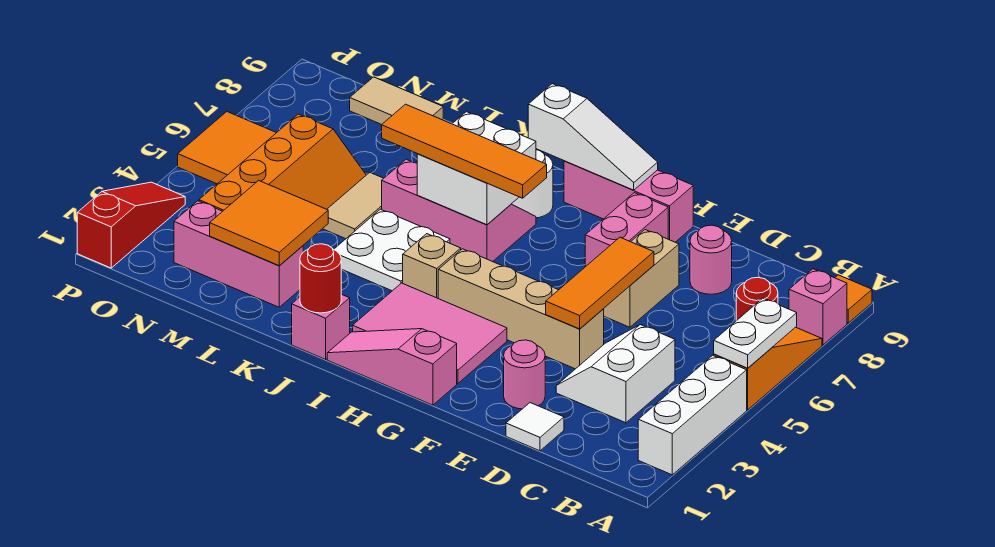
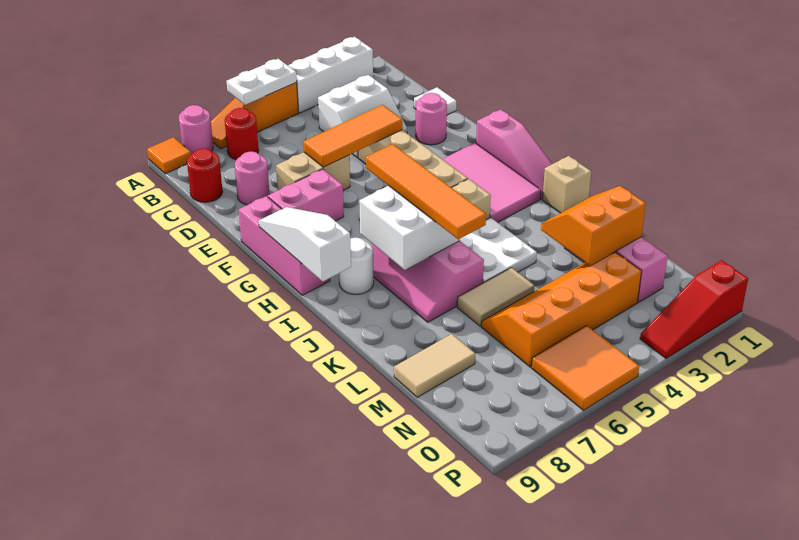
pink 1x1 brick [789,269,847,345] -> pink 1x1 round brick [179,105,213,154]
pink 1x1 brick [292,294,350,359] -> tan 1x1 brick [542,156,591,213]
red 1x1 round brick [300,244,341,313] -> red 1x1 round brick moved to [187,148,223,202]
orange 2x2 tile [210,180,328,266] -> orange 2x2 slope [541,186,646,266]
tan 1x2 tile [350,77,443,125] -> tan 1x2 tile turned to [394,334,475,397]

